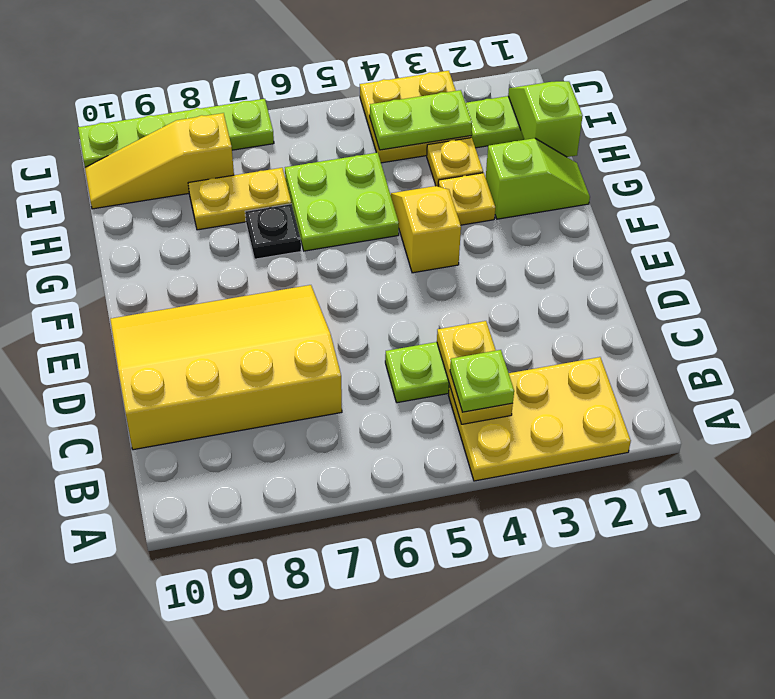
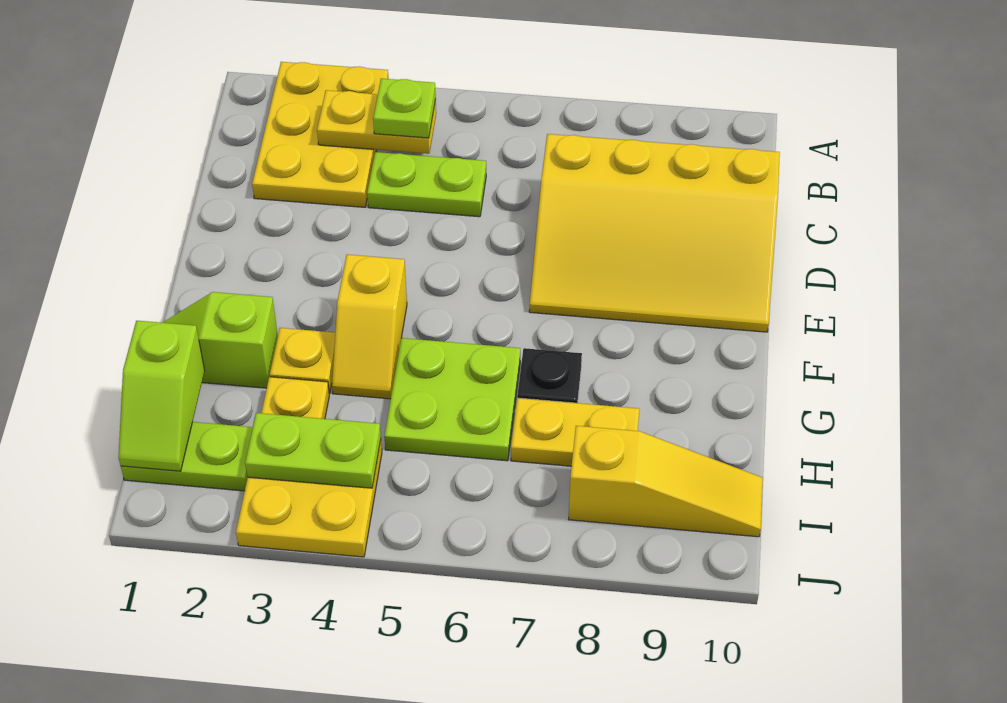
yellow 2x3 plate [449,357,631,481] -> yellow 2x3 plate turned to [252,62,389,207]
yellow 1x2 plate [437,321,513,424] -> yellow 1x2 plate turned to [317,90,436,154]
lime 1x4 plate [78,99,274,167] -> none

